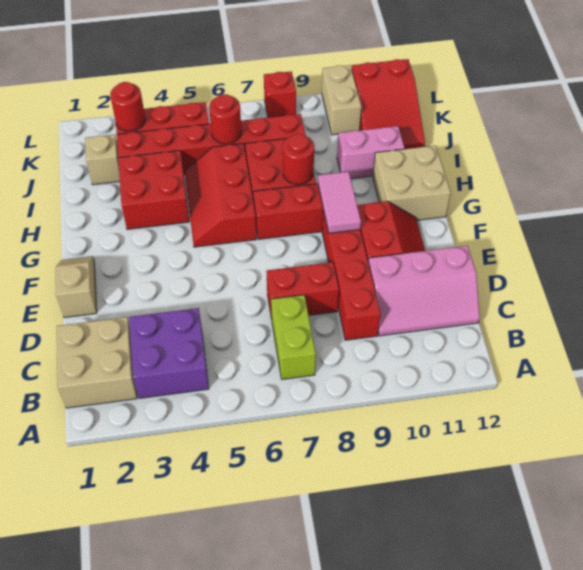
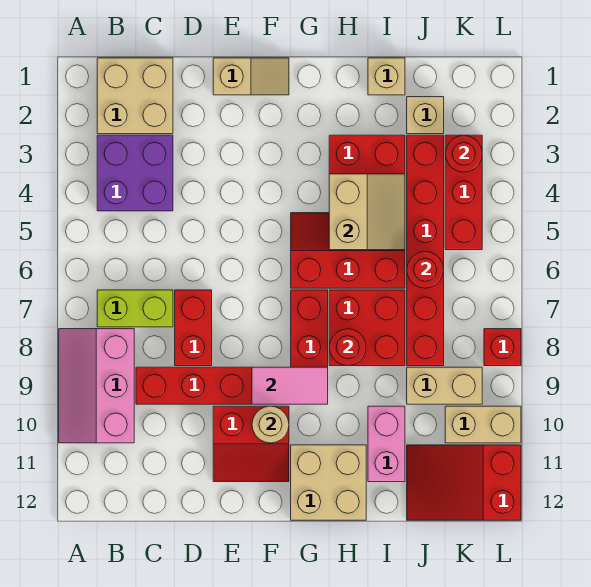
pink 2x3 slope [368,246,480,336] -> pink 2x3 slope moved to [59,329,134,443]
none -> tan 1x1 round brick [252,406,289,443]
none -> tan 2x2 slope [329,174,405,250]
none -> tan 1x1 brick [368,58,405,95]
none -> tan 1x2 brick [407,367,482,404]

